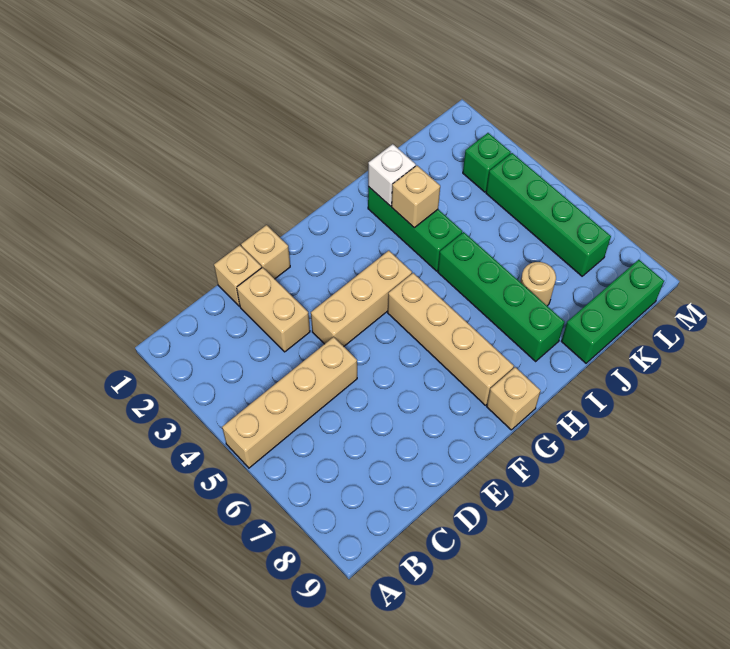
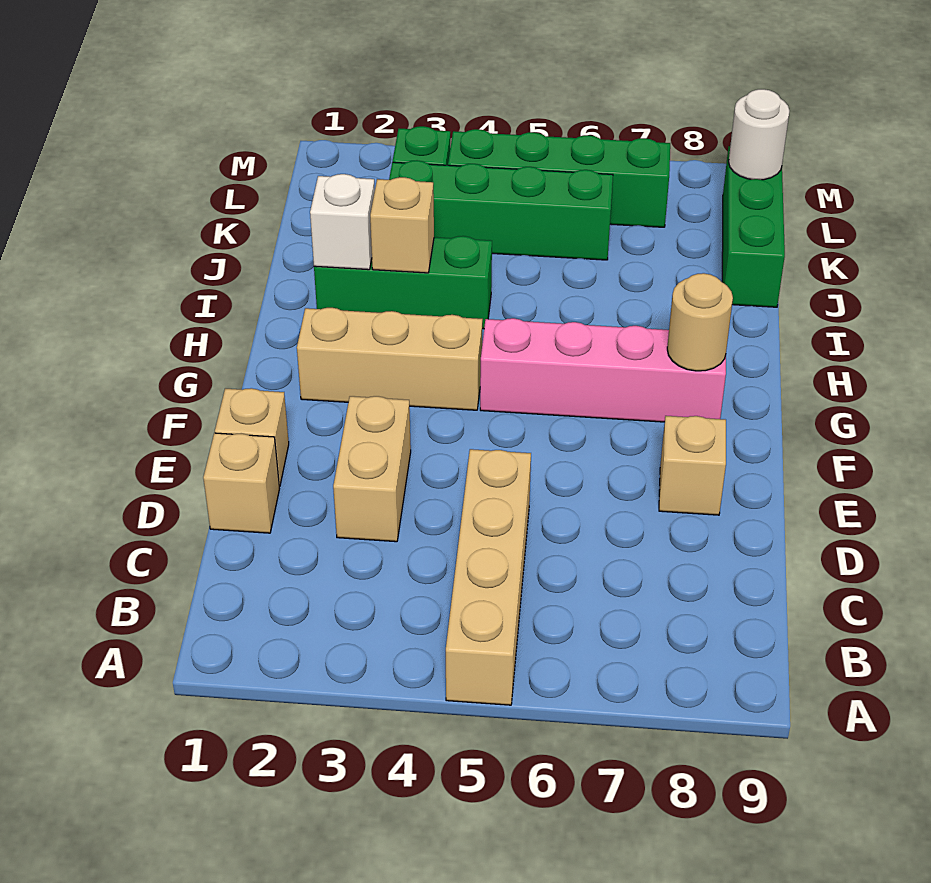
tan 1x2 brick [237,268,310,352] -> tan 1x2 brick turned to [333,396,411,542]
tan 1x3 brick [311,251,412,346] -> tan 1x3 brick turned to [297,308,483,410]
tan 1x4 brick [388,273,514,405] -> pink 1x4 brick [480,318,726,422]
tan 1x1 brick [487,367,541,430] -> tan 1x1 brick moved to [659,416,726,515]
green 1x4 brick [438,232,565,361] -> green 1x4 brick moved to [389,160,613,260]
tan 1x1 round brick [521,262,556,306] -> tan 1x1 round brick moved to [667,273,733,371]
none -> white 1x1 round brick [729,89,789,180]

